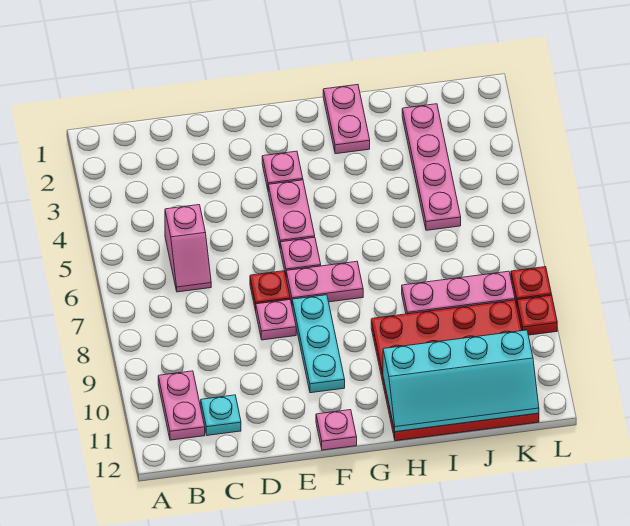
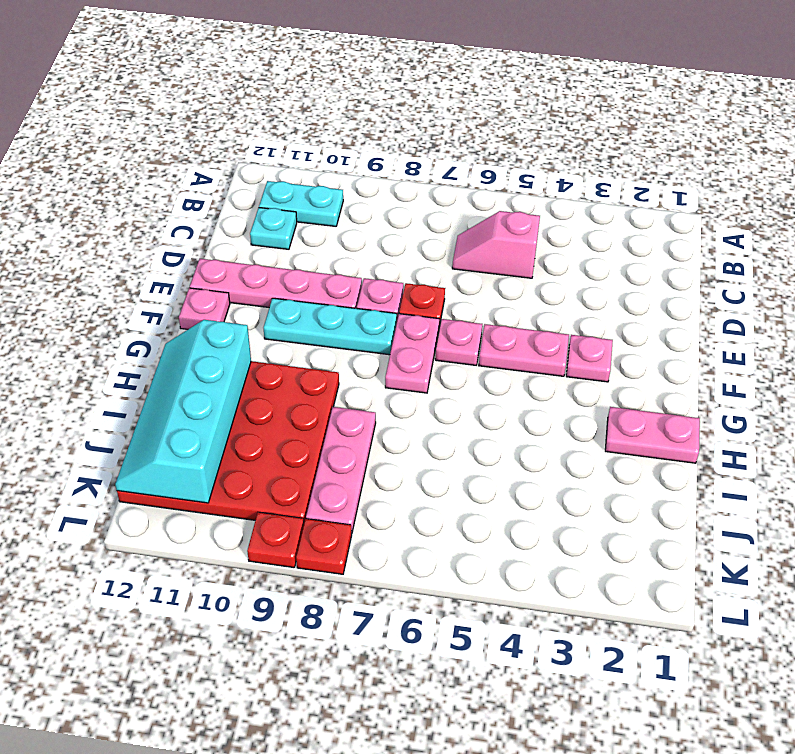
pink 1x2 plate [158,371,205,440] -> cyan 1x2 plate [259,181,343,226]
pink 1x4 plate [402,104,461,230] -> pink 1x4 plate moved to [190,259,362,308]

